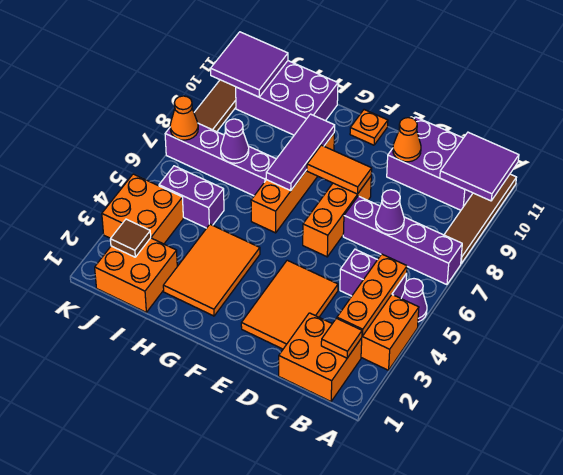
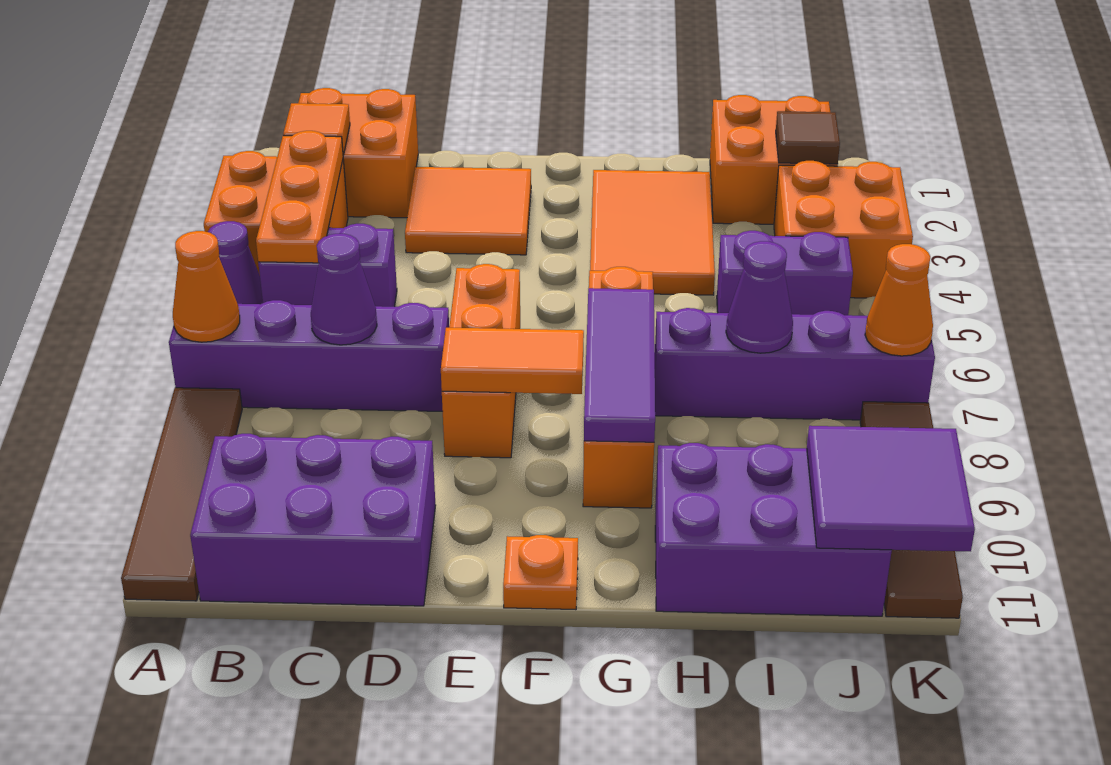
purple 2x2 tile [440,132,519,201] -> none
orange 2x3 tile [241,260,338,349] -> orange 2x2 tile [405,167,531,255]
orange 1x1 cone [393,118,421,162] -> orange 1x1 cone moved to [173,231,240,342]

